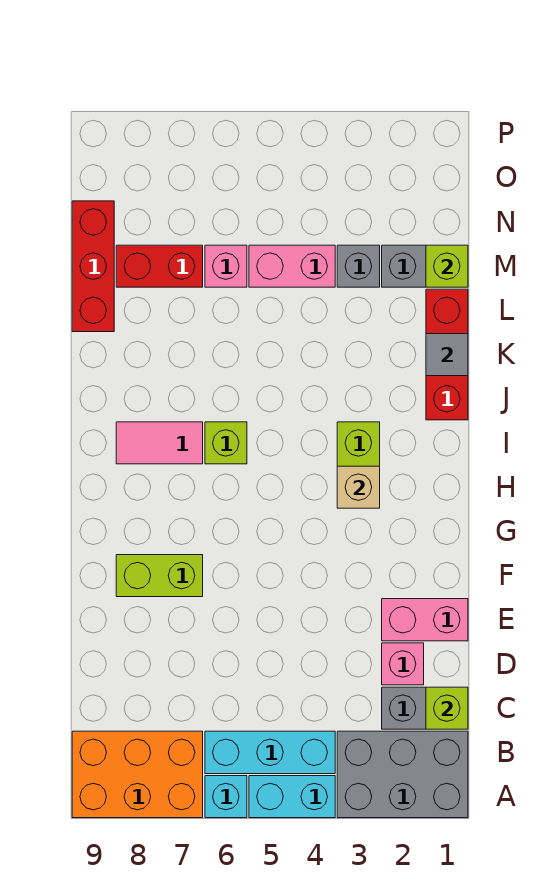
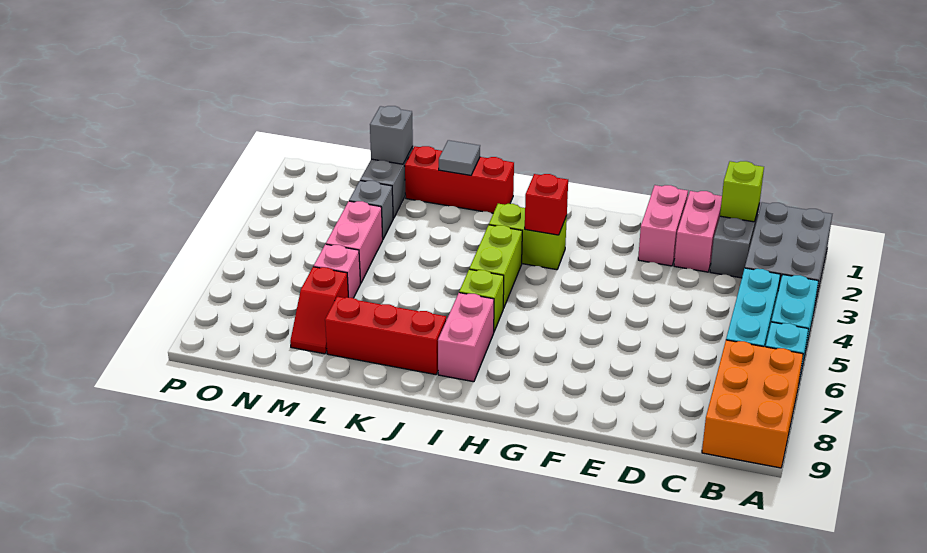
pink 1x1 brick [382,643,424,685] -> pink 1x2 brick [674,191,722,272]
lime 1x2 brick [116,555,203,597] -> lime 1x2 brick moved to [469,225,522,308]
tan 1x1 brick [337,466,380,508] -> red 1x1 brick [525,174,568,235]
pink 1x2 tile [116,422,203,464] -> pink 1x2 brick [438,293,494,382]
red 1x3 brick [72,201,114,332] -> red 1x3 brick moved to [325,297,446,375]
lime 1x1 brick [426,245,468,287] -> grey 1x1 brick [370,106,413,164]
red 1x2 brick [116,245,203,287] -> red 1x2 slope [290,267,348,354]

